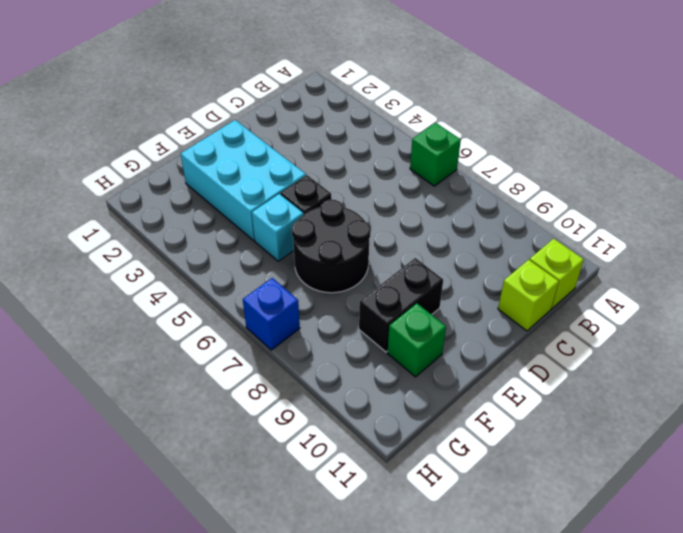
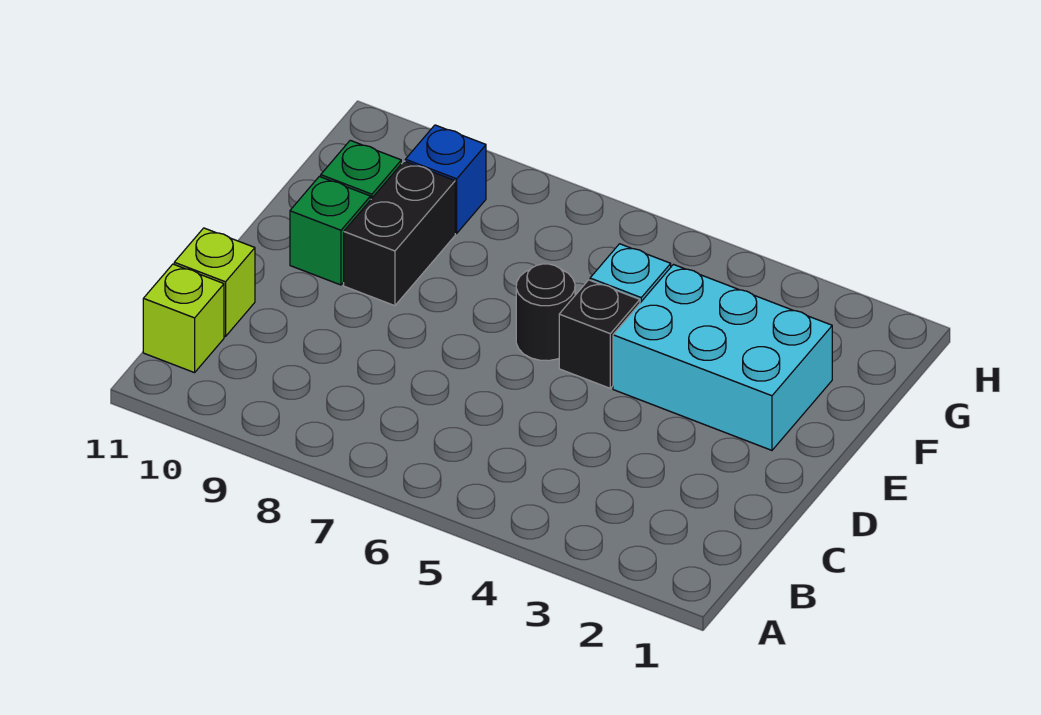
green 1x1 brick [410,123,461,186] -> green 1x1 brick moved to [290,176,371,285]
black 2x2 round brick [292,200,371,293] -> black 1x1 round brick [516,264,575,361]
blue 1x1 brick [243,278,300,350] -> blue 1x1 brick moved to [405,125,486,233]

